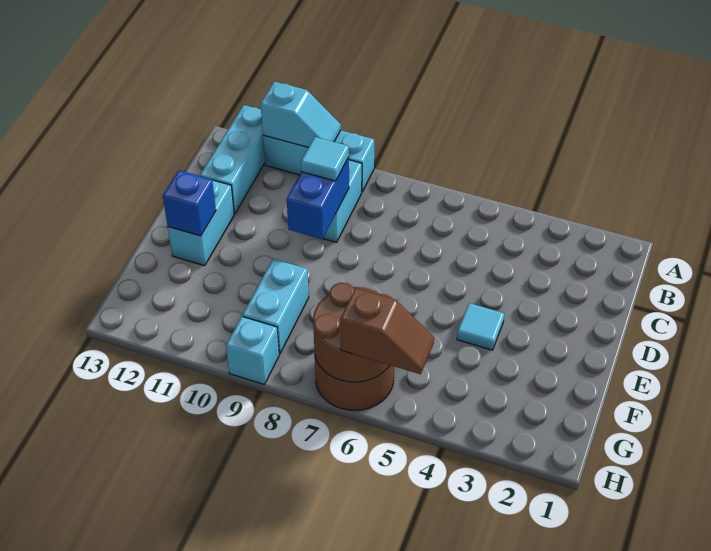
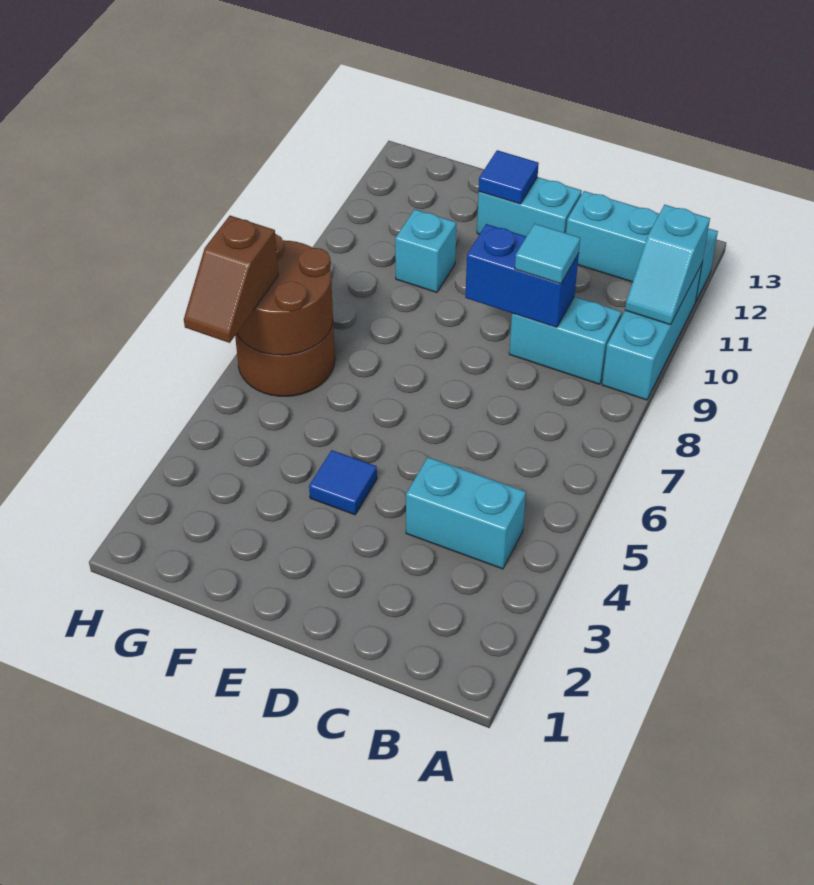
cyan 1x1 tile [457,303,505,350] -> blue 1x1 tile [309,450,377,515]
blue 1x1 brick [163,170,216,236] -> blue 1x1 tile [479,150,539,204]
cyan 1x2 brick [242,259,309,354] -> cyan 1x2 brick moved to [406,457,526,569]
cyan 1x1 brick [226,316,279,384] -> cyan 1x1 brick moved to [395,209,456,293]

